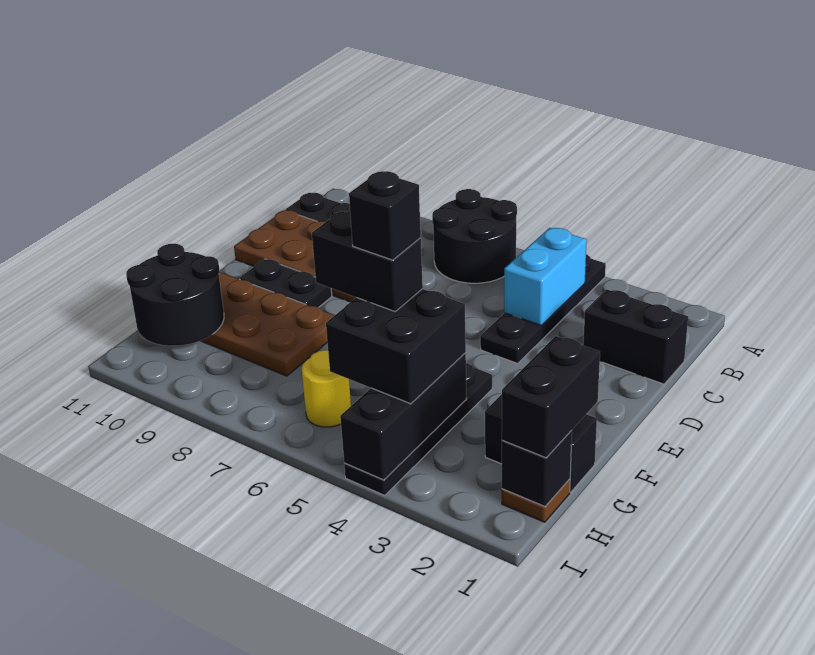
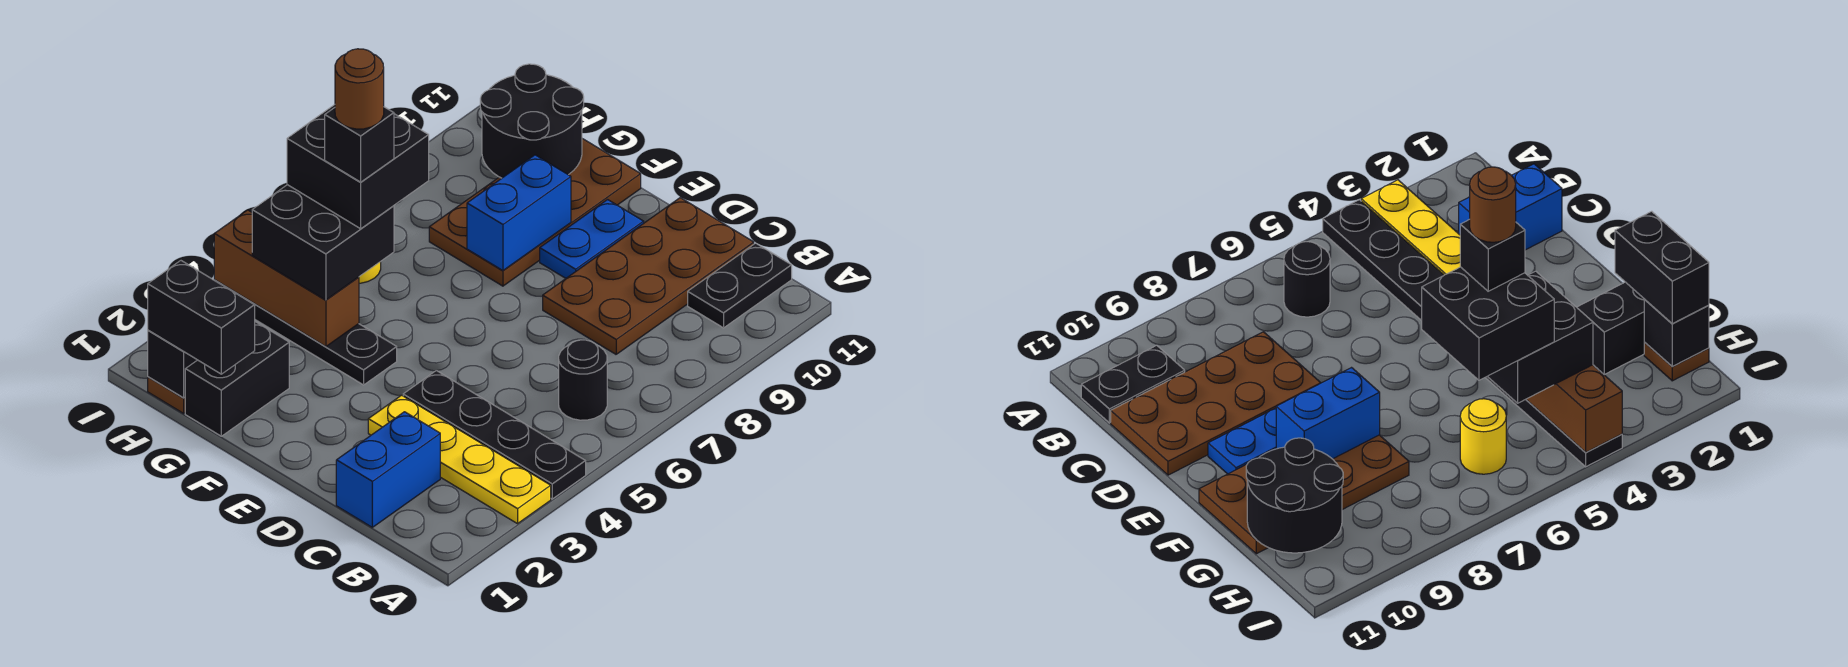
none -> yellow 1x4 plate [368,395,551,524]
black 2x2 round brick [432,189,517,283] -> black 1x1 round brick [559,340,607,420]
cyan 1x2 brick [504,228,587,325] -> none
black 1x2 brick [583,289,688,384] -> blue 1x2 brick [336,412,440,527]
black 1x2 plate [239,259,332,307] -> blue 1x2 plate [540,200,644,278]
none -> blue 1x2 brick [467,155,571,271]
black 1x3 brick [340,353,466,480] -> brown 1x3 brick [214,210,359,347]
black 1x2 brick [312,211,423,311] -> black 2x2 brick [287,105,429,229]
none -> brown 1x1 round brick [335,49,384,129]

